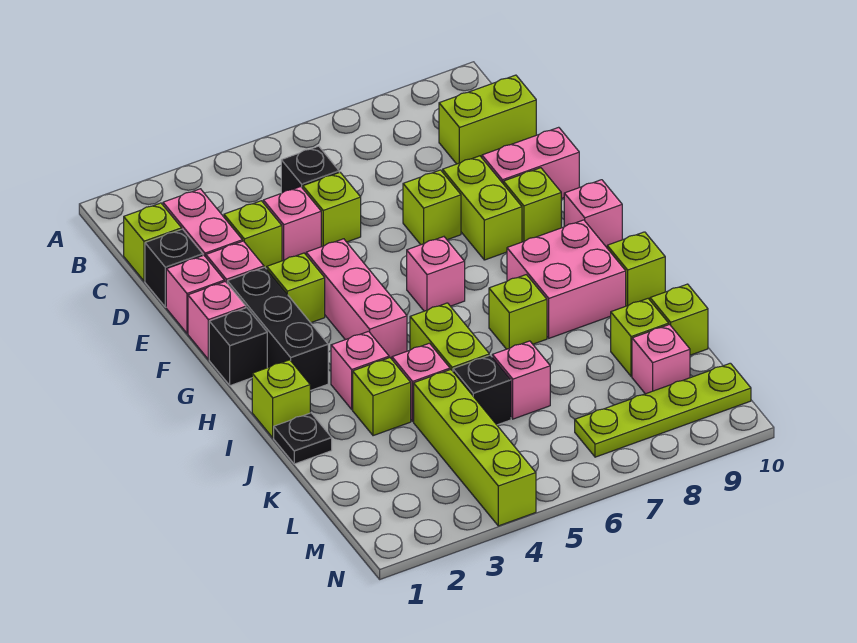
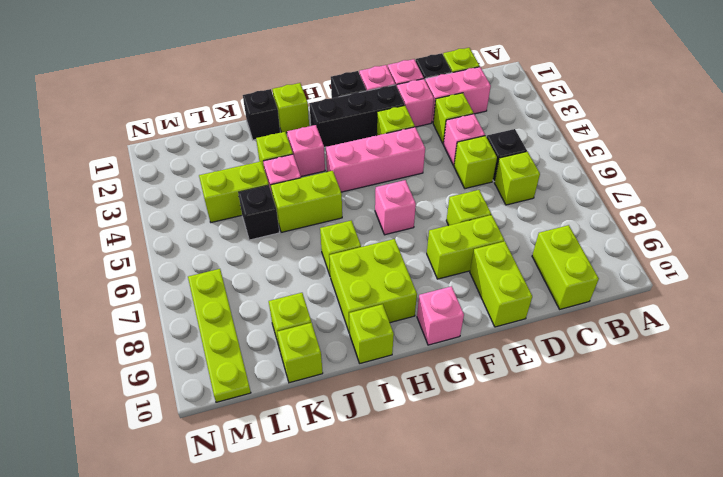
pink 1x2 brick [482,127,579,199] -> lime 1x2 brick [470,241,532,327]
lime 1x1 brick [503,168,561,242] -> lime 1x1 brick moved to [494,152,540,205]
pink 2x2 brick [507,220,626,338] -> lime 2x2 brick [329,239,417,333]
black 1x1 plate [274,413,332,464] -> black 1x1 brick [243,89,280,140]
lime 1x4 brick [414,370,536,526] -> lime 1x2 brick [199,161,269,223]
pink 1x1 brick [492,341,550,419] -> none
pink 1x1 brick [632,325,690,394] -> none

